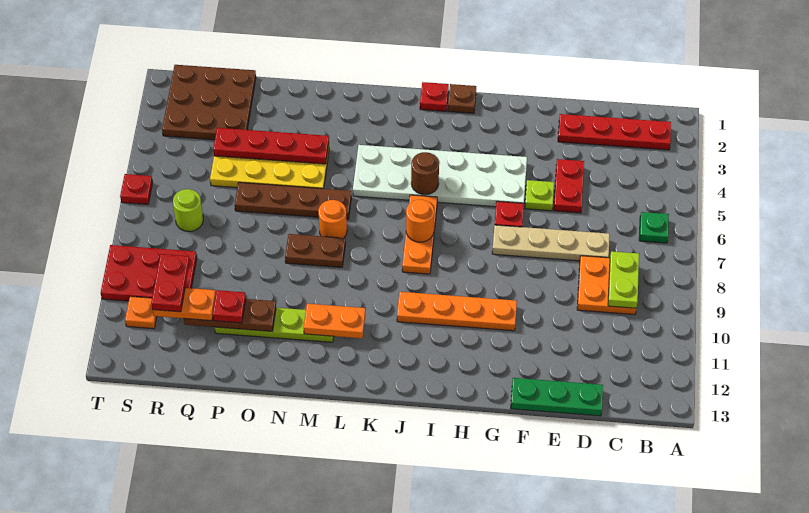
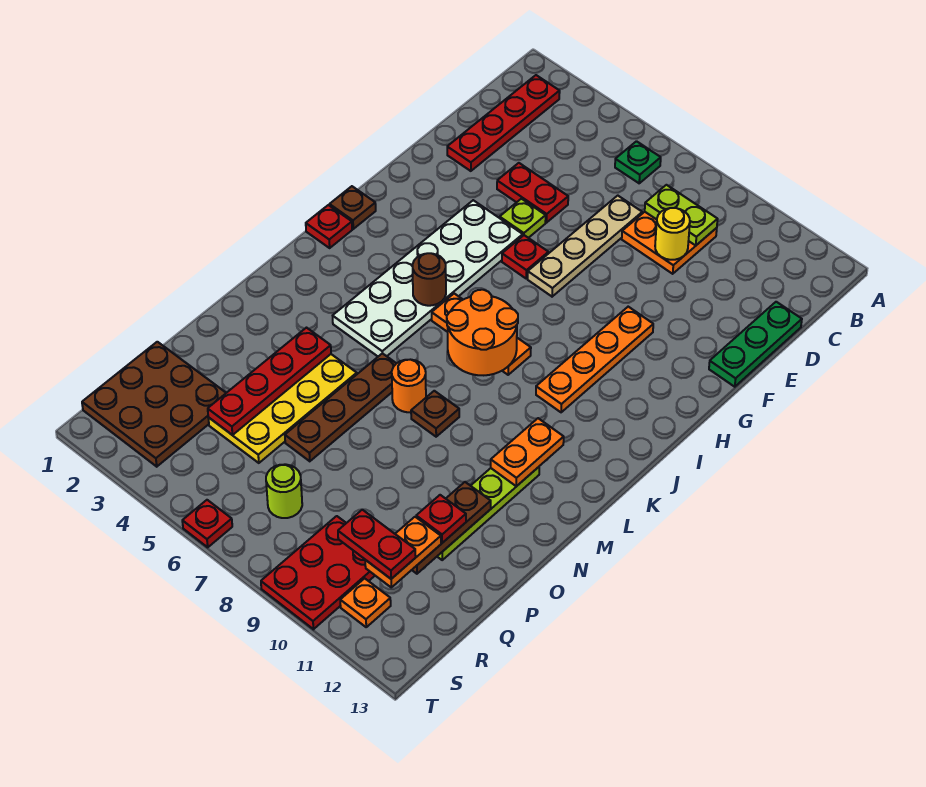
none -> yellow 1x1 round brick [655,208,690,260]
orange 1x1 round brick [406,199,434,242] -> orange 2x2 round brick [447,290,518,375]
brown 1x2 plate [285,234,345,267] -> brown 1x1 plate [411,391,459,437]

